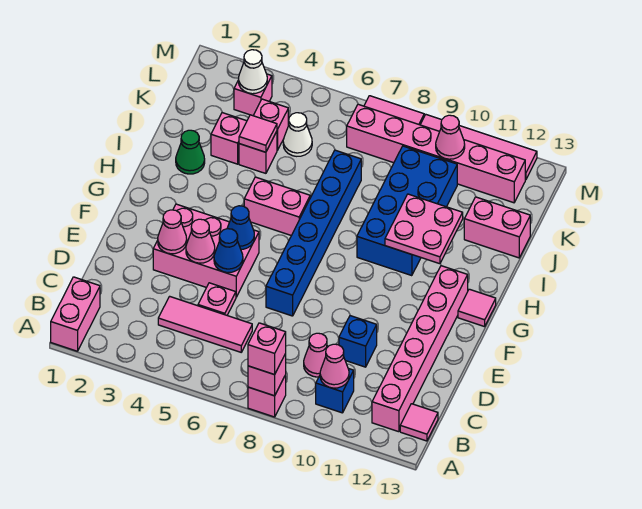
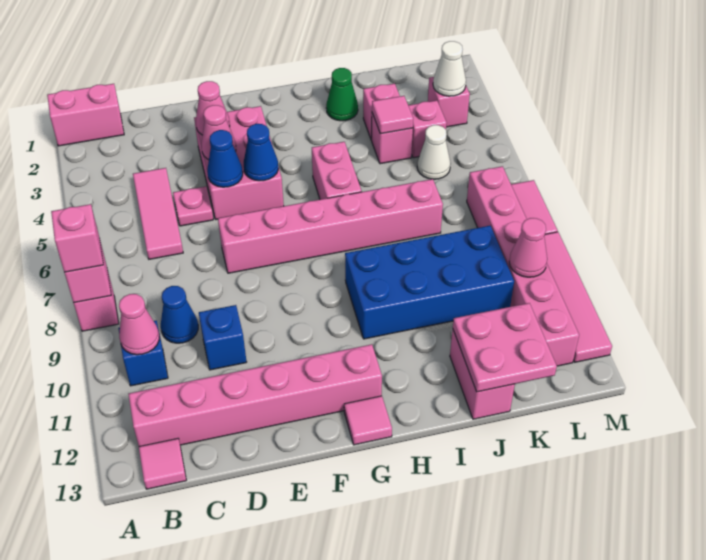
pink 1x1 cone [304,333,327,377] -> blue 1x1 cone [161,286,198,343]
blue 1x6 brick [266,150,361,316] -> pink 1x6 brick [218,179,443,273]
pink 2x2 plate [385,194,463,264] -> pink 2x2 plate moved to [453,303,557,392]

